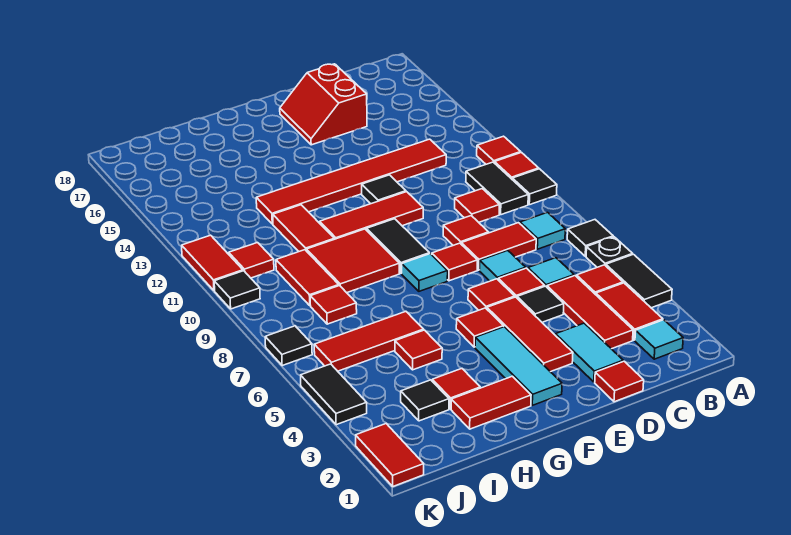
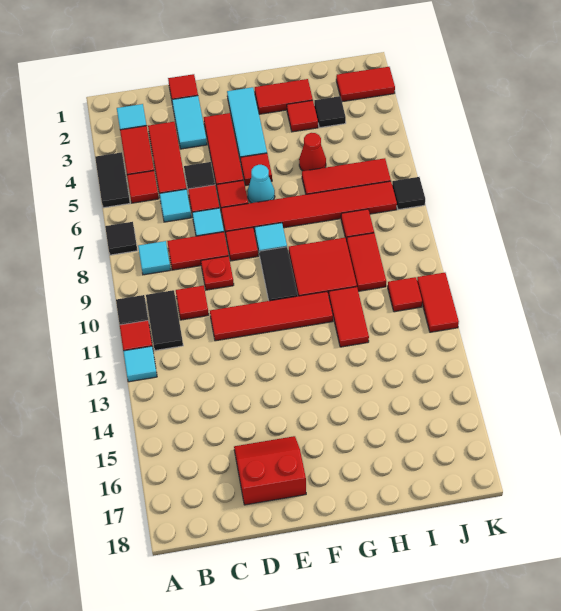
black 1x1 plate [586,237,633,267] -> none
red 1x1 tile [477,136,521,164] -> cyan 1x1 tile [123,346,157,382]
red 1x6 tile [256,139,446,224] -> red 1x6 tile moved to [221,181,397,234]
red 1x1 tile [443,216,489,245] -> red 1x1 plate [201,256,234,290]
red 2x2 slope [280,64,367,145] -> red 2x2 slope turned to [234,436,306,505]
red 1x3 tile [320,192,423,239] -> red 1x4 tile [210,292,333,341]
black 1x1 tile [362,175,406,204] -> none
none -> cyan 1x1 cone [247,165,275,203]
red 1x1 tile [395,330,442,370] -> red 1x1 cone [299,133,326,171]
red 1x2 tile [356,424,424,486] -> red 1x2 tile turned to [336,67,395,102]
black 1x2 tile [301,364,367,425] -> none
black 1x1 tile [214,271,260,309] -> none

